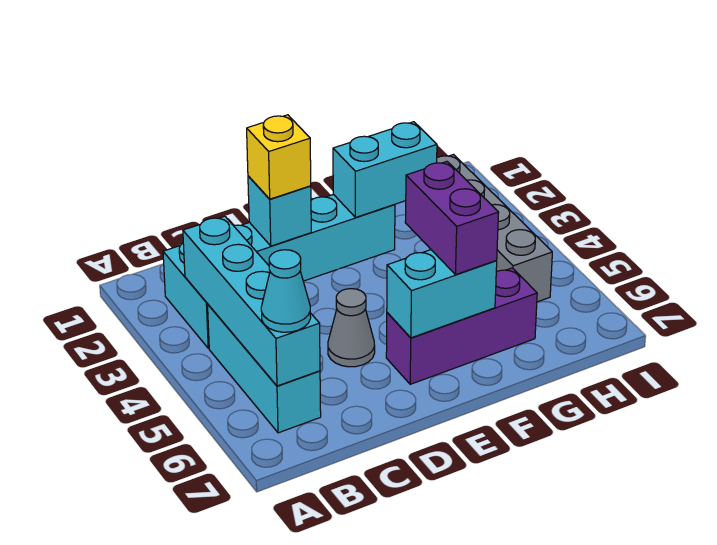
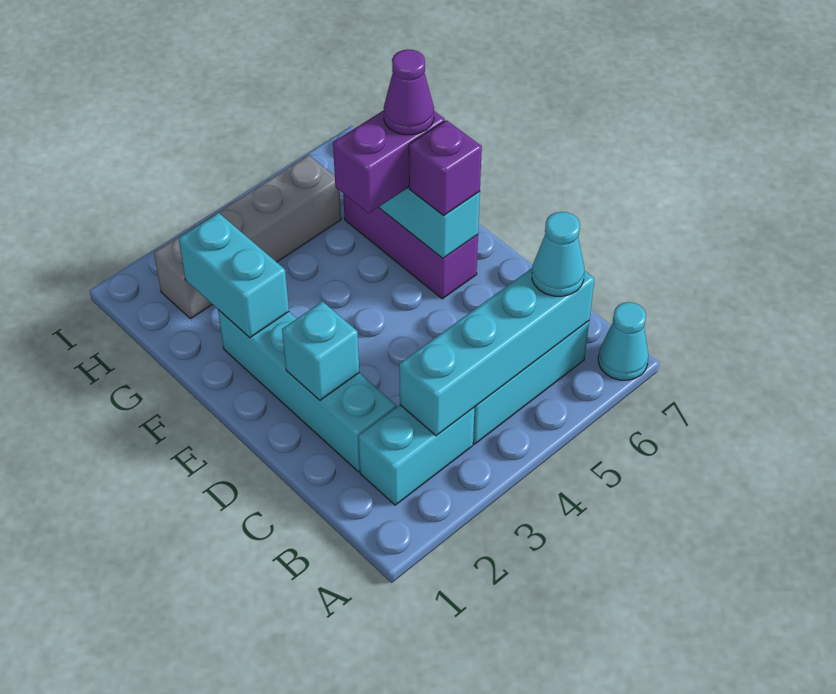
none -> cyan 1x1 cone [598,302,648,380]
yellow 1x1 brick [247,115,311,199] -> none
grey 1x1 cone [328,289,375,367] -> none
none -> purple 1x1 brick [409,120,482,216]
none -> purple 1x1 cone [383,49,434,135]

